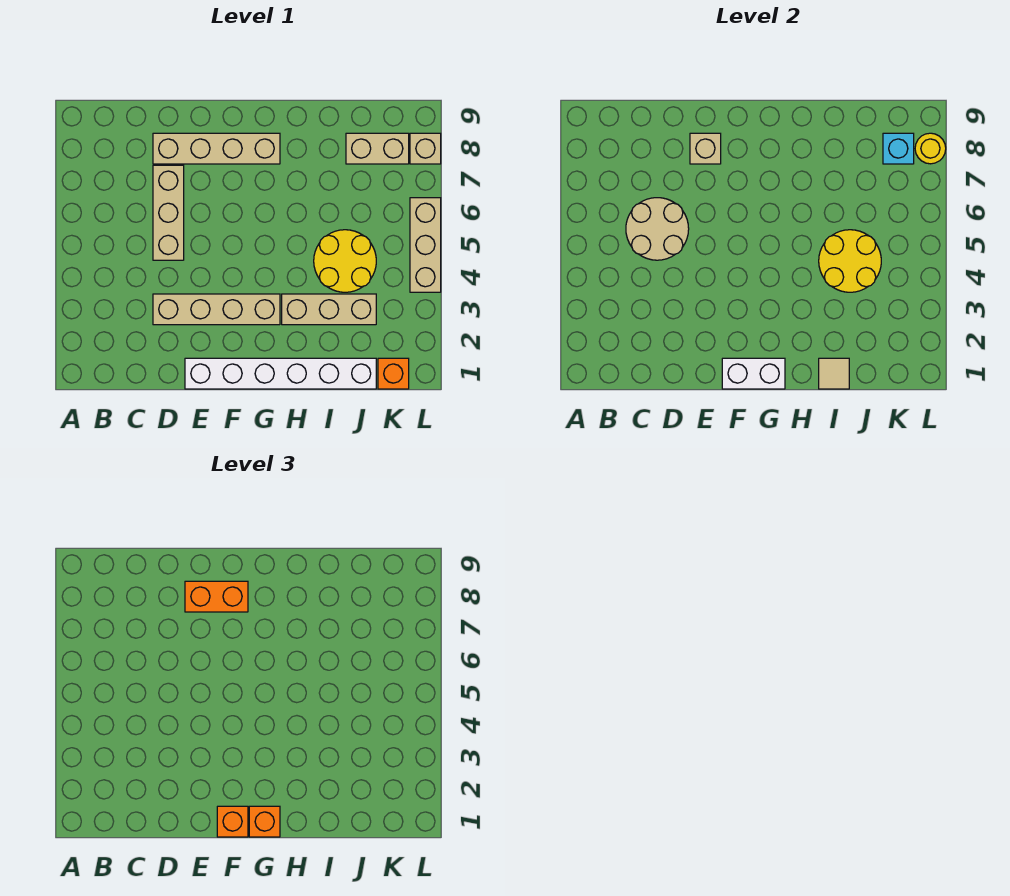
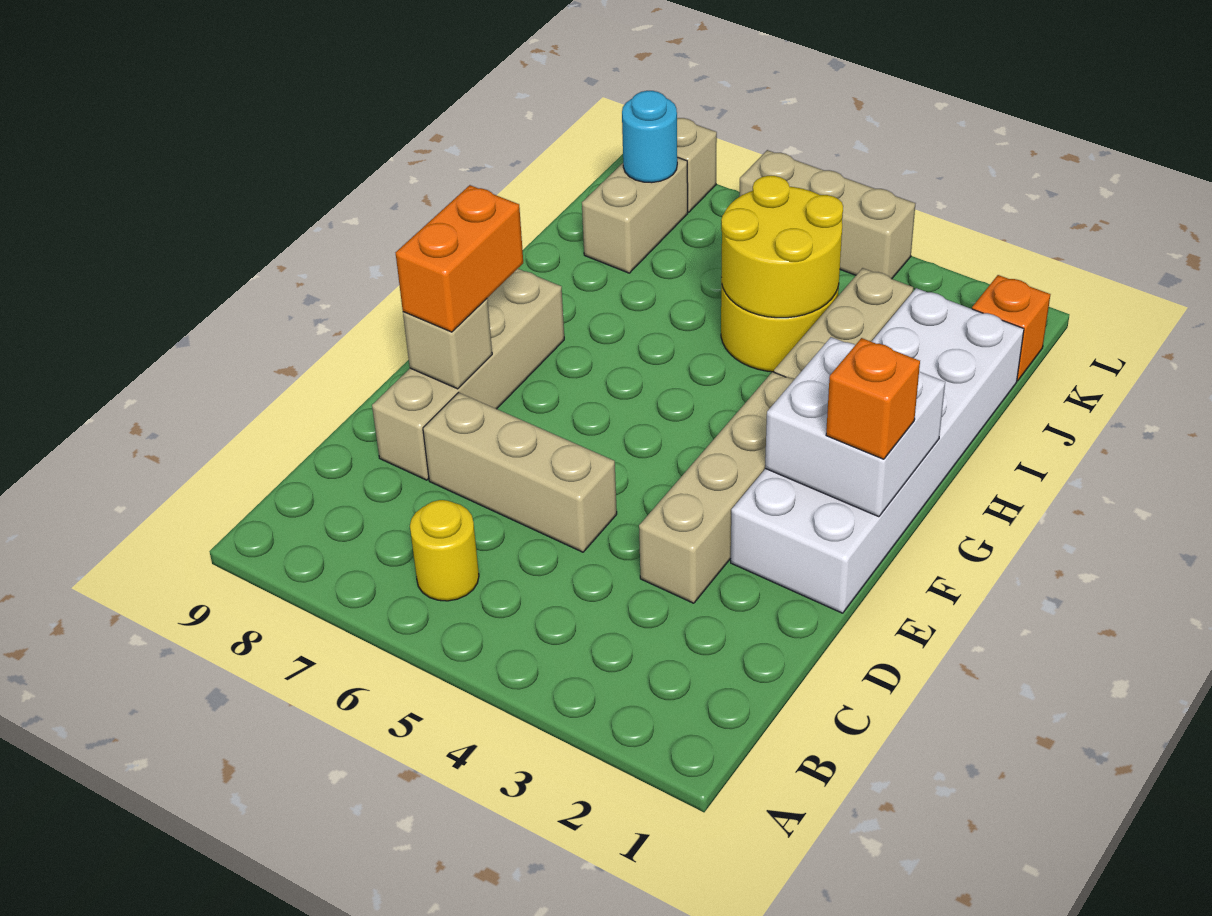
tan 2x2 round brick [626,198,689,260] -> none
white 1x6 brick [185,358,376,389] -> white 2x6 brick [731,288,1024,613]
white 1x2 brick [722,358,785,389] -> white 2x2 brick [765,337,945,517]
orange 1x1 brick [249,806,280,837] -> none
tan 1x1 tile [819,358,849,389] -> none
cyan 1x1 brick [883,133,914,164] -> cyan 1x1 round brick [622,91,677,183]
yellow 1x1 round brick [915,133,946,164] -> yellow 1x1 round brick moved to [410,500,479,601]

